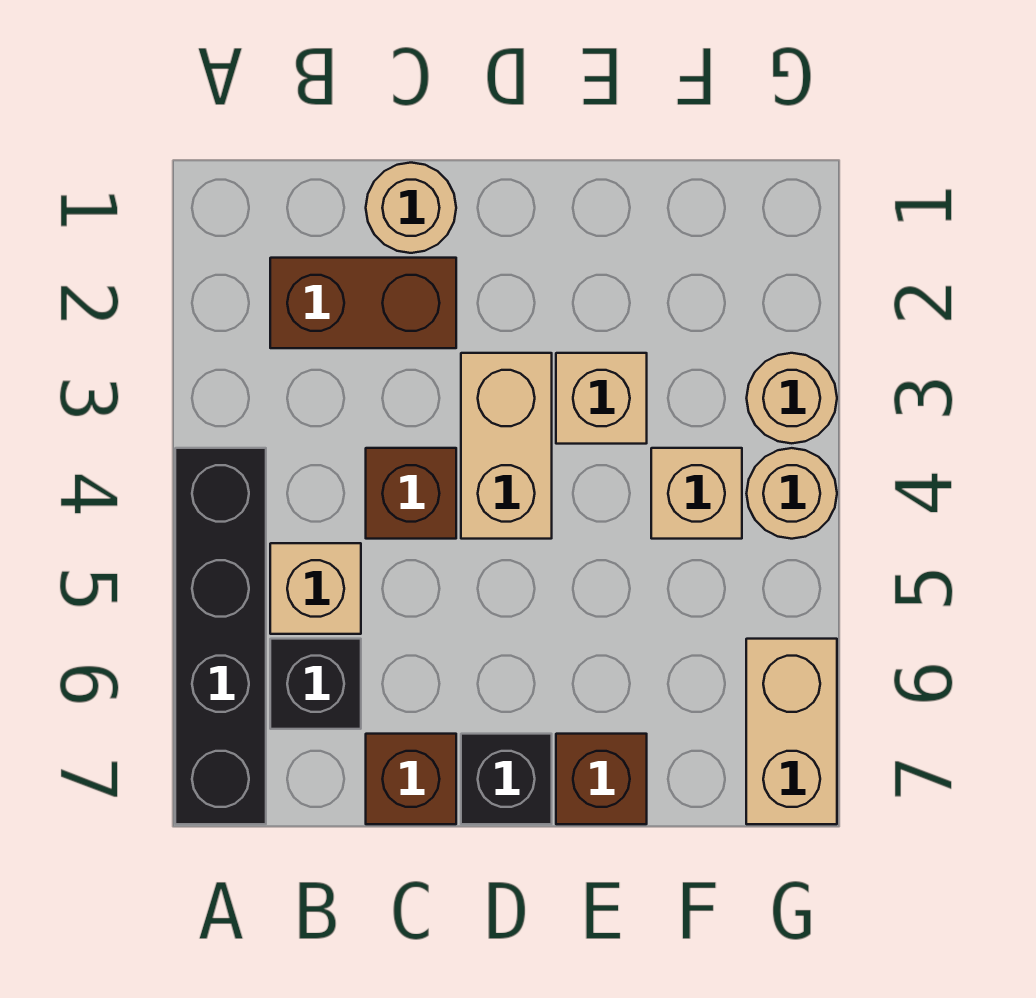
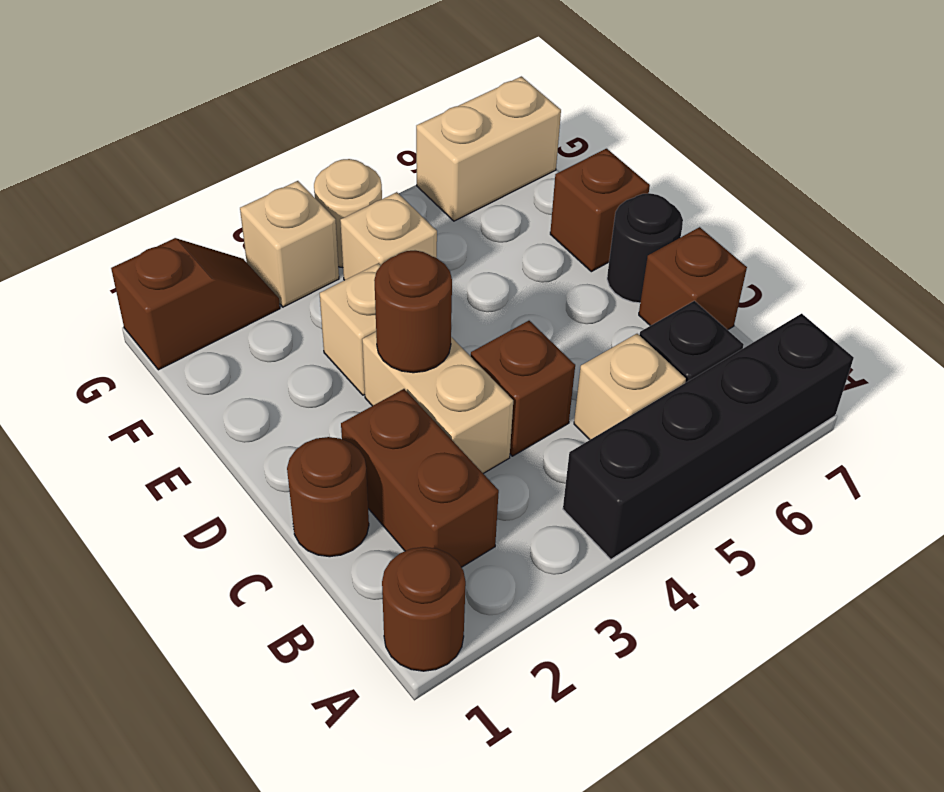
none -> brown 1x1 round brick [382,547,466,671]
tan 1x1 round brick [366,163,456,253] -> brown 1x1 round brick [287,437,369,557]
tan 1x2 brick [461,353,552,539] -> tan 1x2 brick turned to [362,332,513,474]
none -> brown 1x1 round brick [374,251,452,373]
black 1x1 brick [461,734,552,824] -> black 1x1 round brick [607,193,683,303]
none -> brown 1x2 slope [111,238,280,370]
tan 1x1 round brick [747,353,837,443] -> tan 1x1 brick [240,181,339,307]

